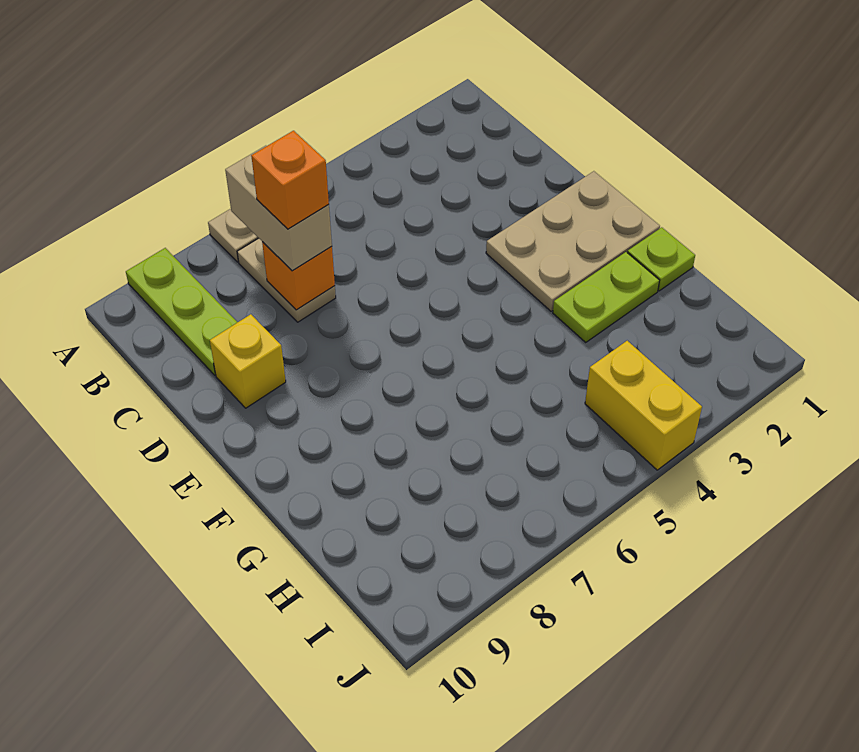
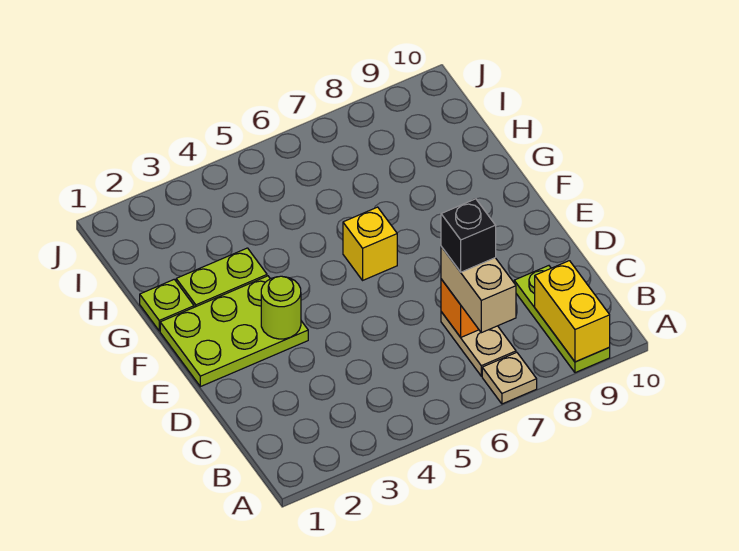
orange 1x1 brick [251,131,329,229] -> black 1x1 brick [441,199,496,272]
yellow 1x1 brick [210,314,286,408] -> yellow 1x1 brick moved to [343,207,397,280]
tan 2x3 plate [486,171,660,311] -> lime 2x3 plate [160,276,308,387]
none -> lime 1x1 round brick [261,276,301,339]
yellow 1x2 brick [585,341,702,470] -> yellow 1x2 brick moved to [535,261,610,362]

